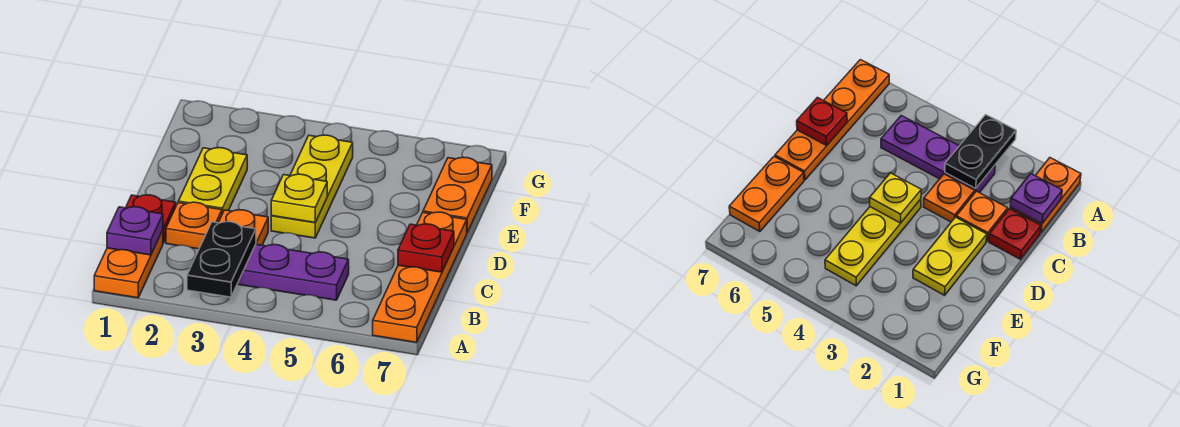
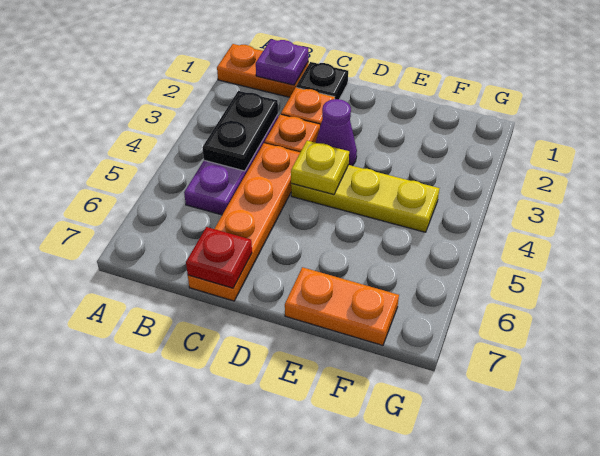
black 1x2 plate [187,222,256,297] -> black 1x2 plate turned to [202,91,278,171]
orange 1x4 plate [373,212,467,343] -> orange 1x4 plate turned to [188,143,300,301]
red 1x1 plate [126,195,176,243] -> black 1x1 plate [296,62,348,99]
yellow 1x2 plate [178,148,247,214] -> none
none -> purple 1x1 cone [315,99,357,166]

